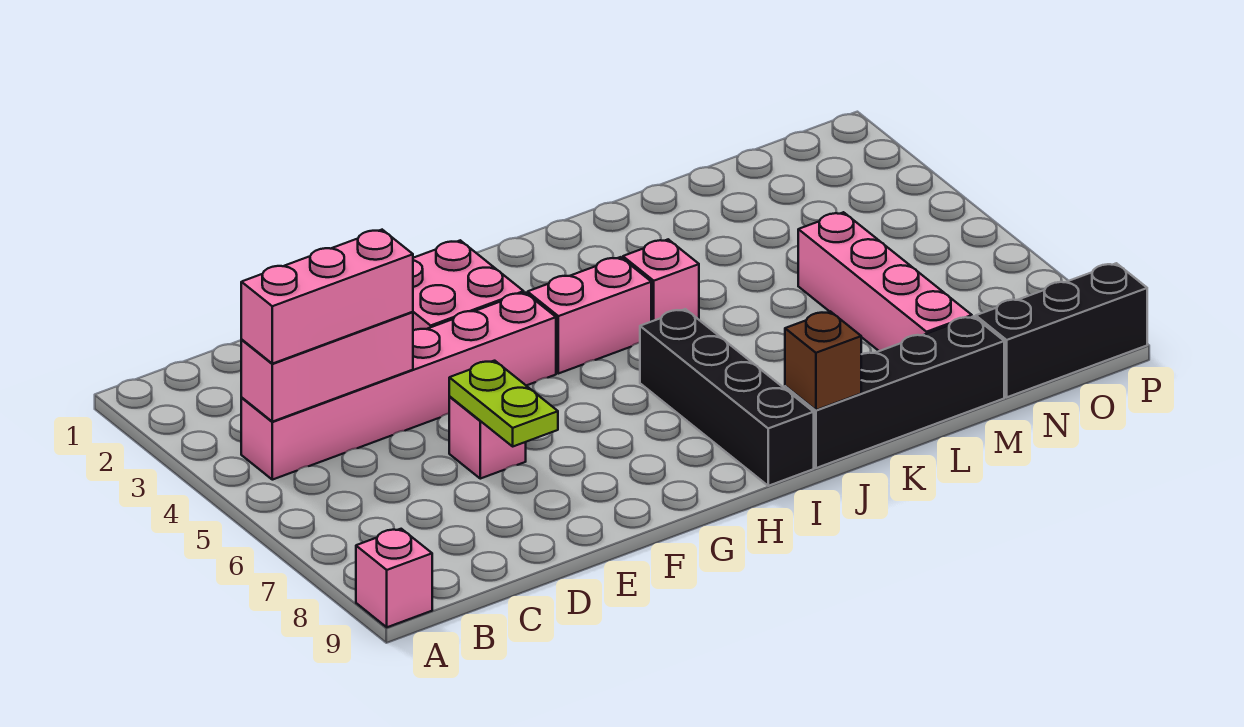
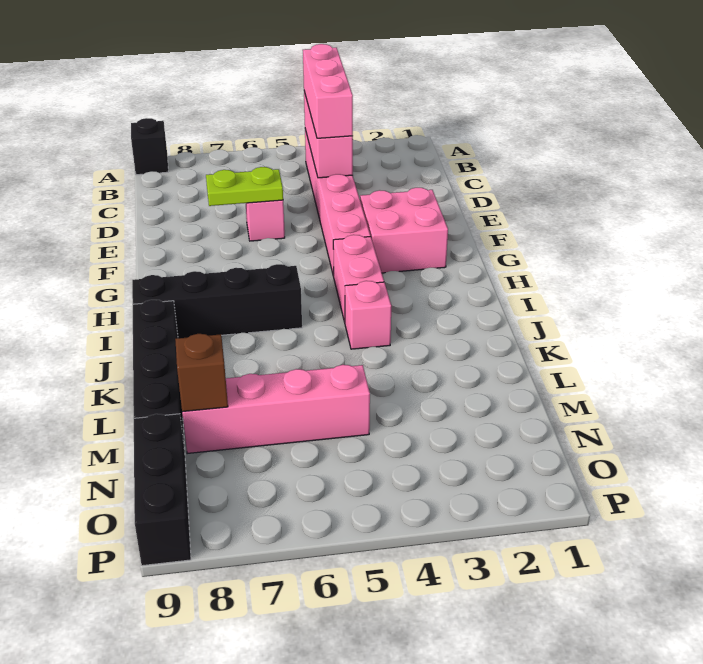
pink 1x1 brick [356,529,432,627] -> black 1x1 brick [131,118,168,175]
brown 1x1 brick [785,311,861,410] -> brown 1x1 brick moved to [175,334,228,412]

